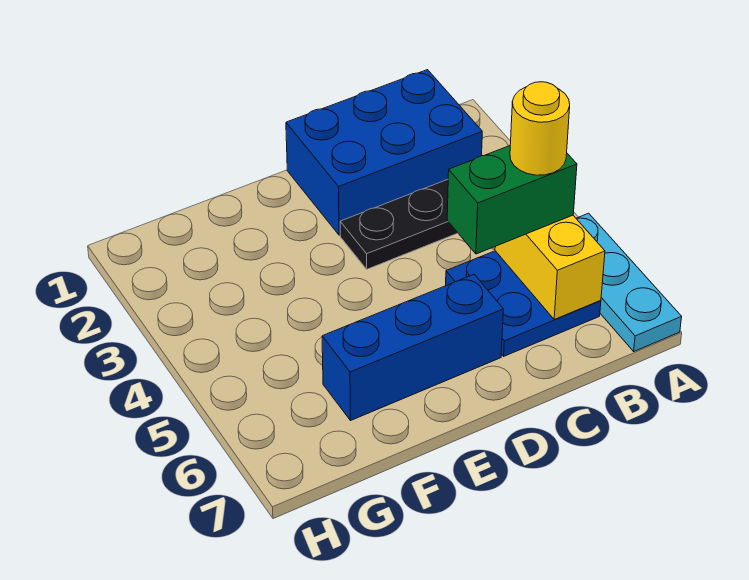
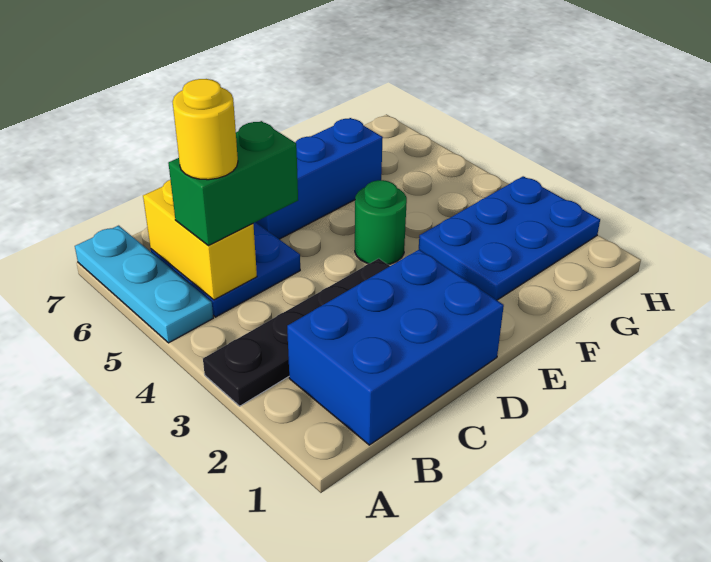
none -> green 1x1 round brick [355,180,407,265]
none -> blue 2x3 plate [419,176,600,300]

